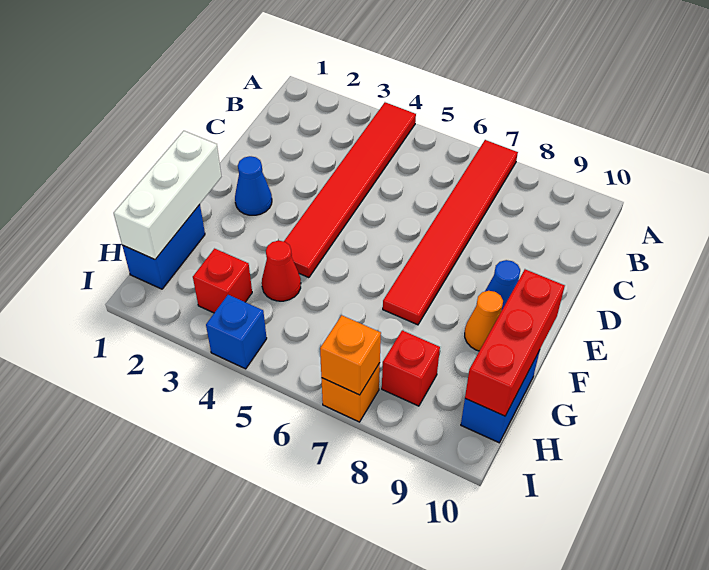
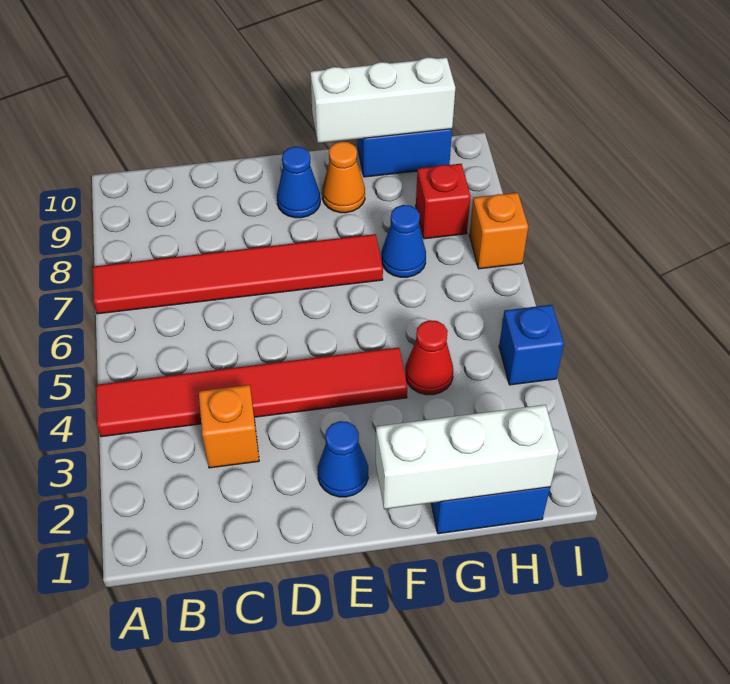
red 1x3 brick [465,269,565,416] -> white 1x3 brick [310,57,455,143]
none -> blue 1x1 cone [381,205,426,277]
red 1x1 brick [193,249,252,313] -> none
orange 1x1 brick [320,315,381,395] -> orange 1x1 brick moved to [199,385,259,468]

